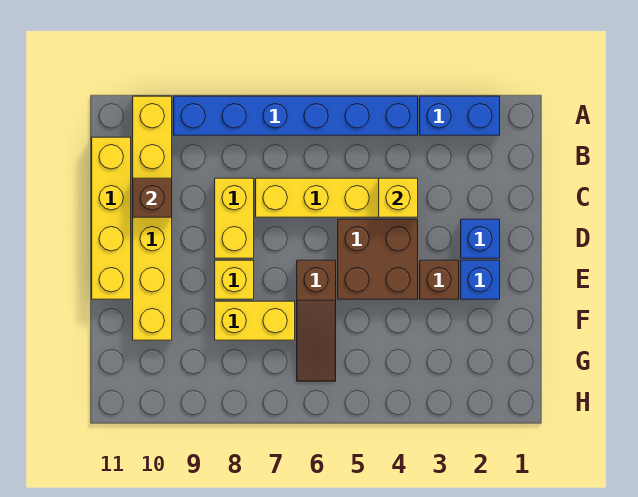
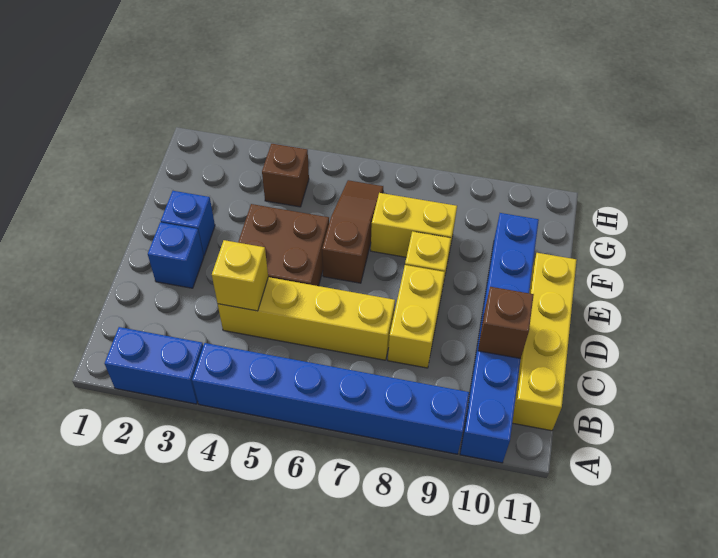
yellow 1x6 brick [133,96,172,340] -> blue 1x6 brick [460,213,539,463]
brown 1x1 brick [420,260,459,299] -> brown 1x1 brick moved to [262,144,309,207]

